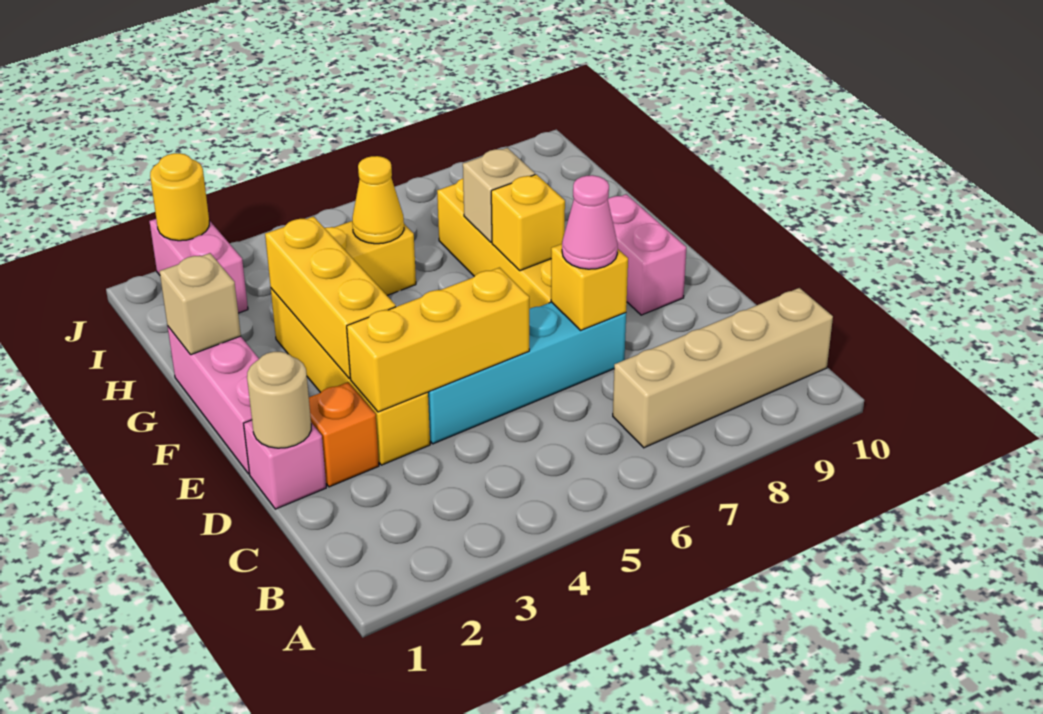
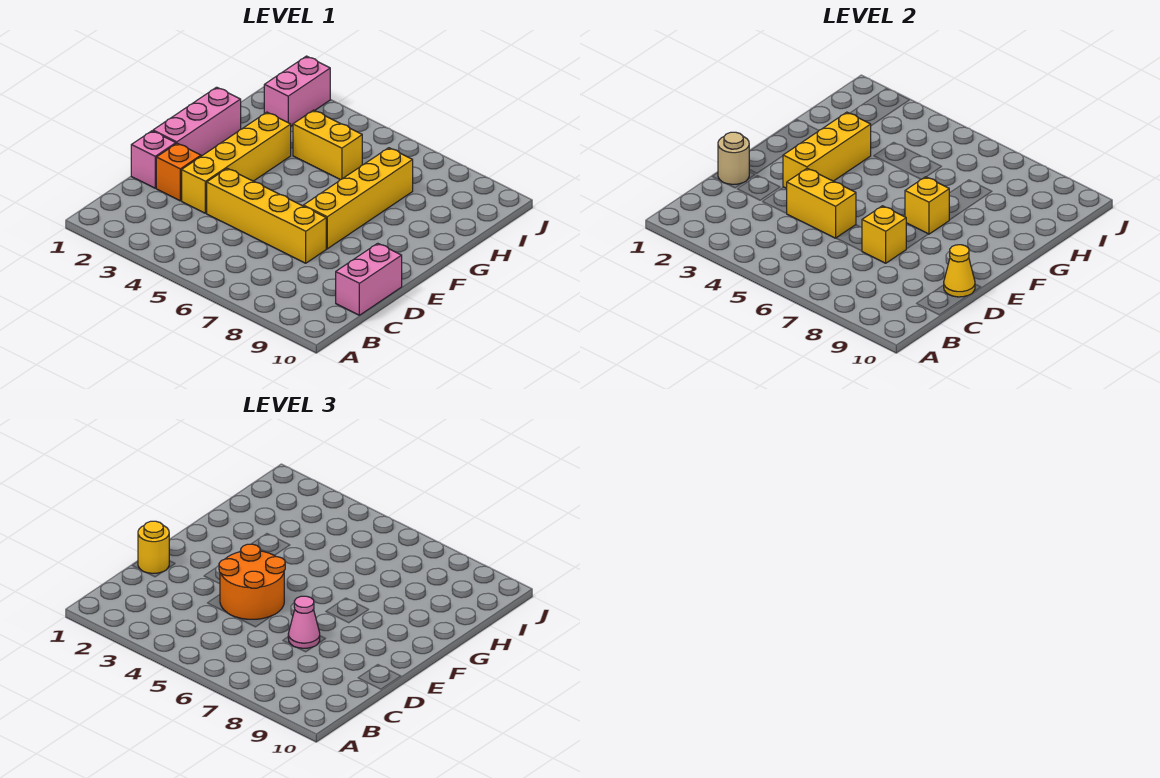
tan 1x4 brick [613,288,833,448] -> none
yellow 1x3 brick [347,268,529,412] -> yellow 1x2 brick [787,168,856,238]
cyan 1x4 brick [428,302,626,444] -> yellow 1x4 brick [207,168,326,263]
none -> orange 2x2 round brick [219,544,285,619]
pink 1x2 brick [608,194,686,315] -> pink 1x2 brick moved to [336,243,402,315]
tan 1x1 brick [160,253,241,355] -> none
tan 1x1 brick [463,148,535,242] -> none
yellow 1x1 cone [352,156,404,244] -> yellow 1x1 cone moved to [944,245,975,297]
yellow 1x1 round brick [150,153,209,241] -> yellow 1x1 round brick moved to [138,521,169,573]

